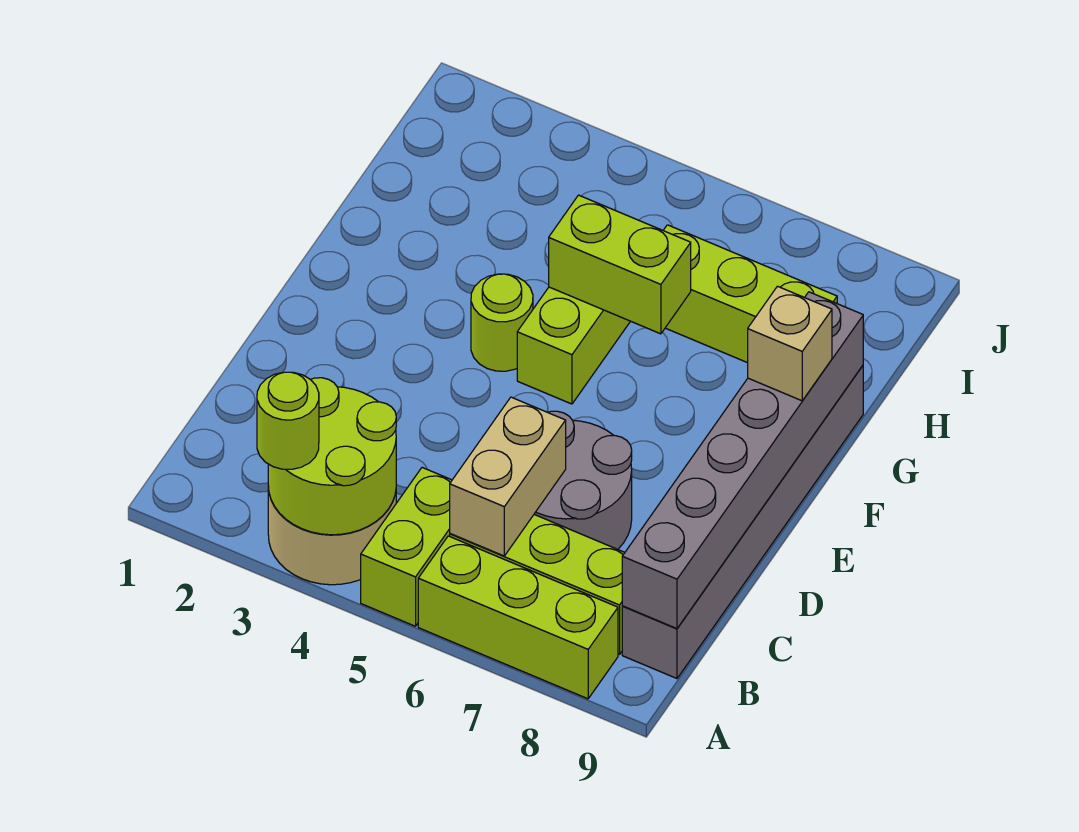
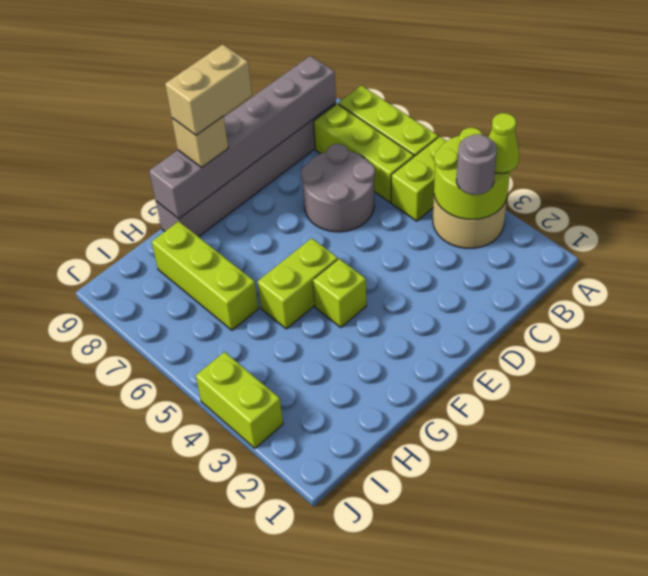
lime 1x1 round brick [257,372,319,469] -> lime 1x1 cone [488,113,519,173]
none -> grey 1x1 round brick [456,134,497,195]
tan 1x2 brick [450,397,566,556] -> tan 1x2 brick moved to [165,44,252,135]
lime 1x1 round brick [471,274,533,371] -> lime 1x1 brick [313,259,366,327]
lime 1x2 brick [549,195,691,334] -> lime 1x2 brick moved to [196,352,283,448]

